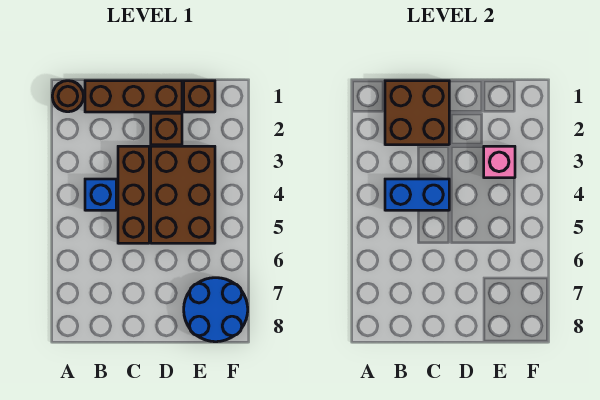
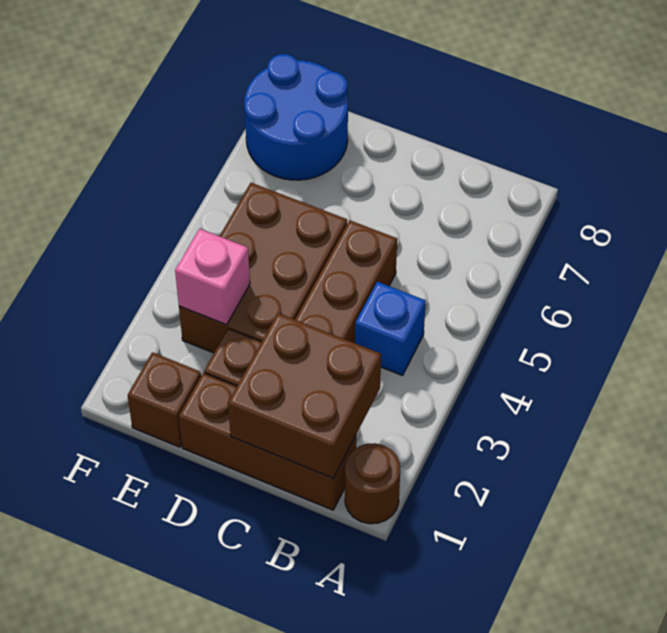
blue 1x2 brick [385,179,449,210] -> none

